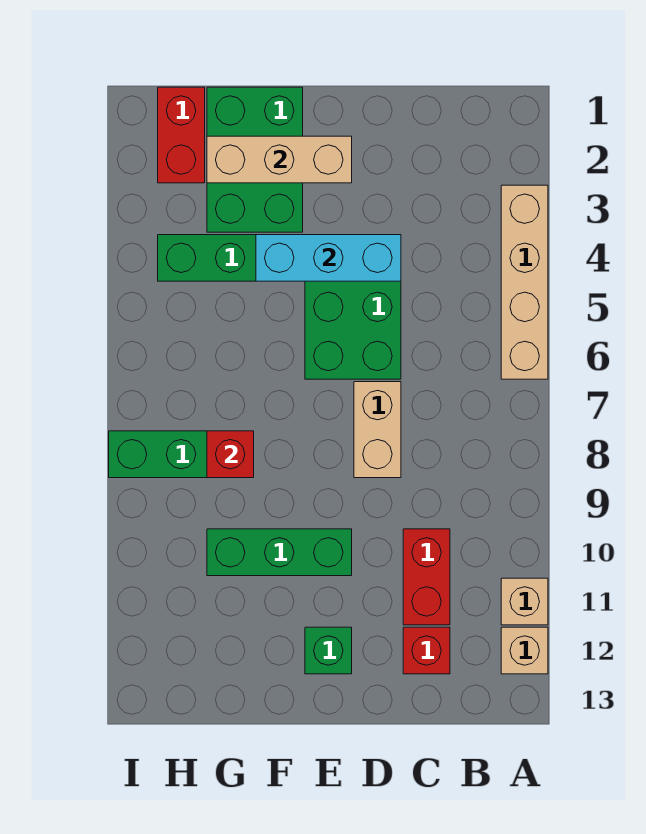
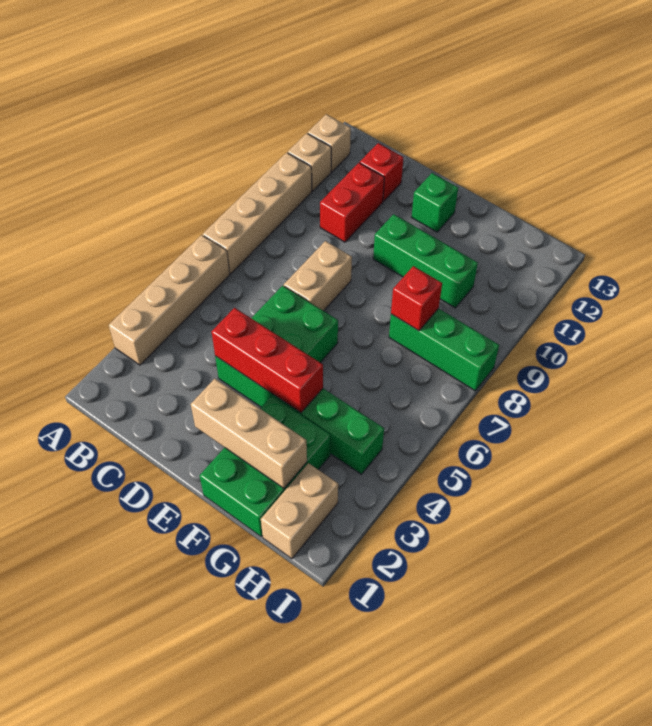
none -> tan 1x4 brick [203,153,312,274]
cyan 1x3 brick [256,235,401,281] -> red 1x3 brick [212,308,323,413]
red 1x2 brick [158,87,205,183] -> tan 1x2 brick [261,463,338,559]

